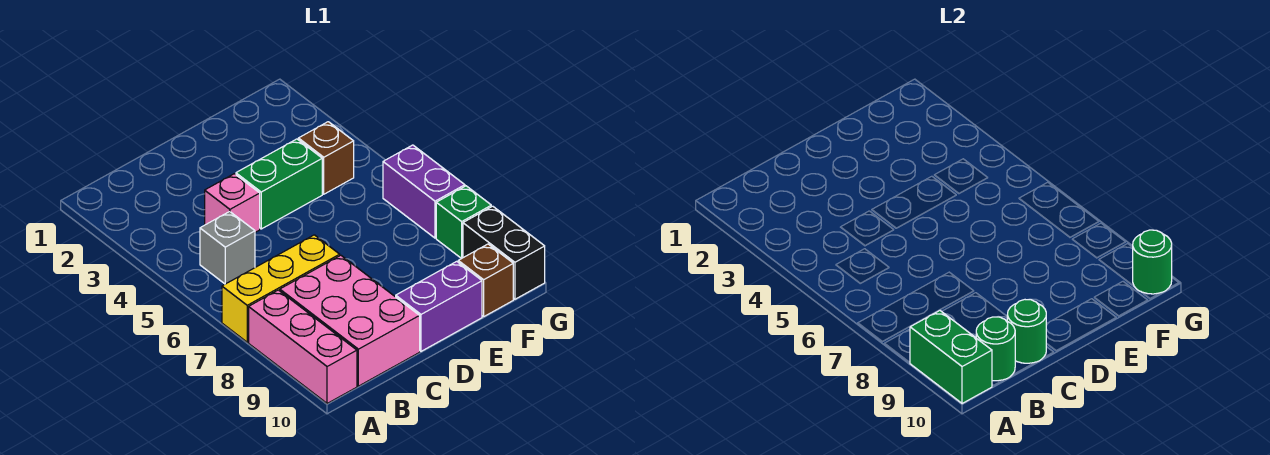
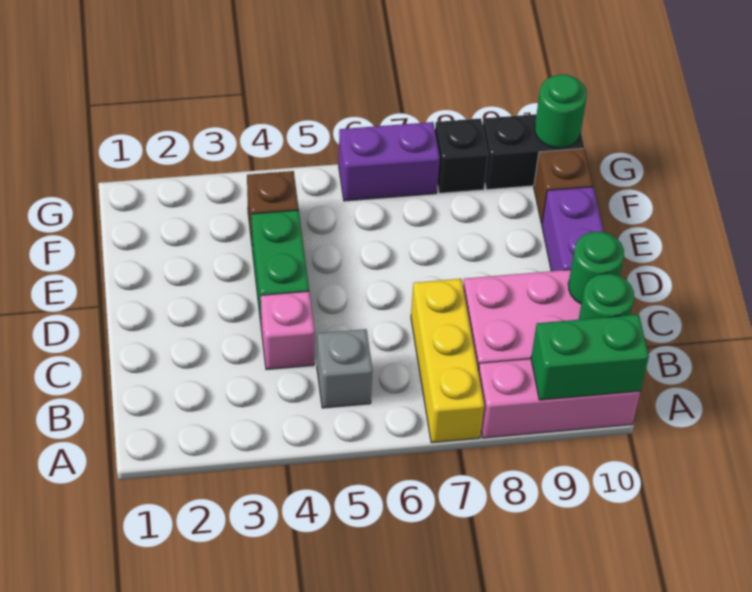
green 1x1 brick [436,186,491,259] -> black 1x1 brick [435,118,488,193]

